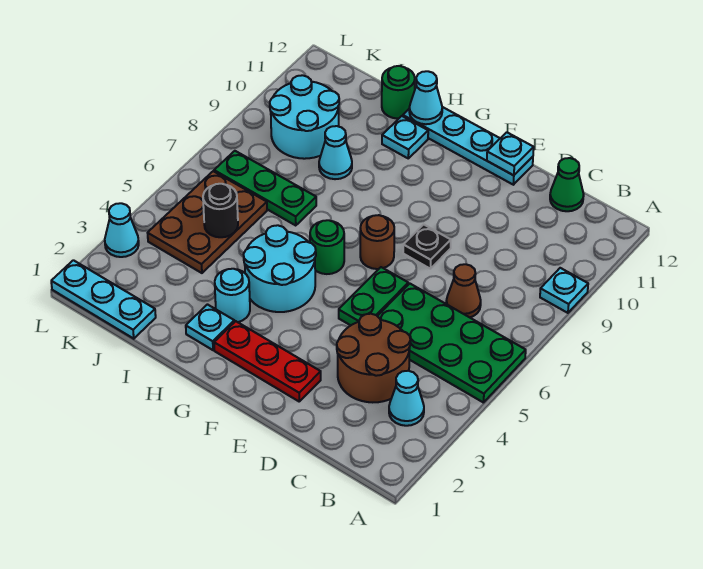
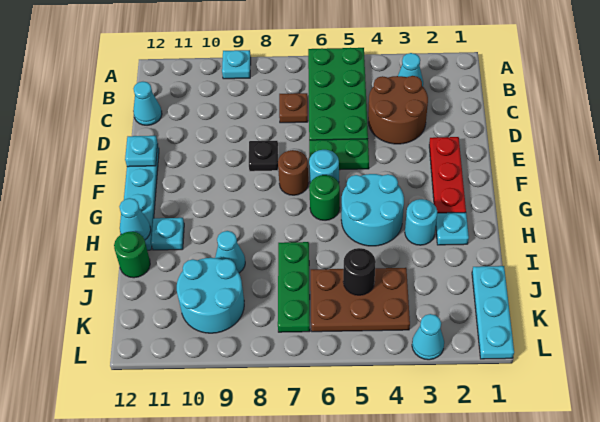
brown 1x1 cone [446,264,481,317] -> brown 1x1 plate [279,93,308,123]
green 1x1 cone [550,158,584,211] -> cyan 1x1 cone [133,82,162,125]
none -> cyan 1x1 round brick [309,150,339,183]

